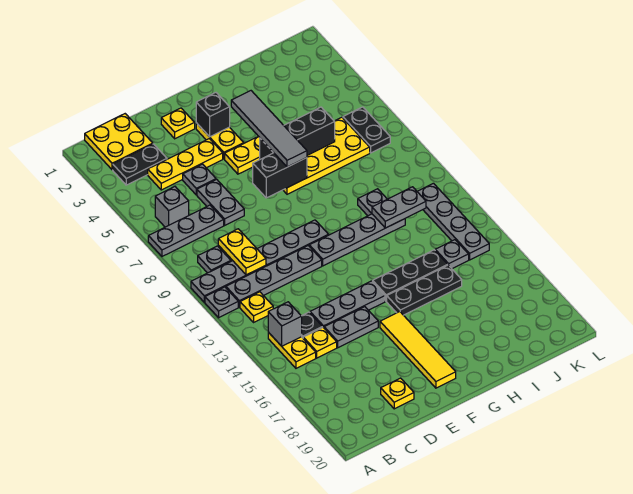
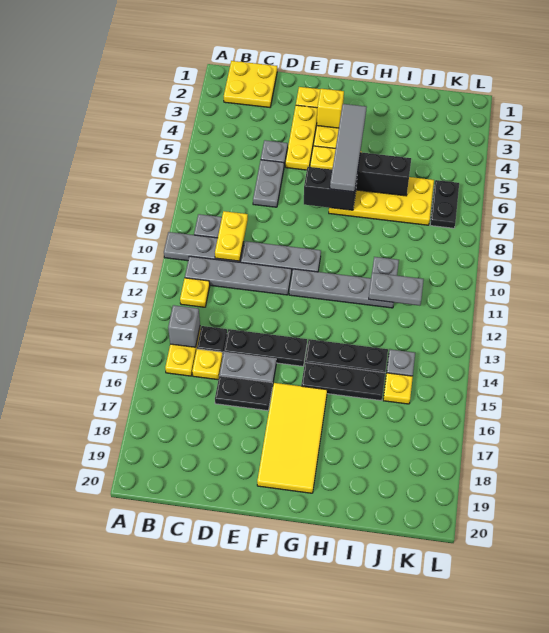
grey 1x3 plate [148,205,224,256] -> none
grey 1x1 plate [205,287,238,318] -> none
black 1x2 plate [113,144,167,185] -> black 1x2 plate moved to [215,376,272,411]
grey 1x1 brick [155,187,189,227] -> none
yellow 1x3 plate [148,139,223,190] -> yellow 1x3 plate turned to [285,105,317,170]
grey 1x3 plate [310,281,385,328] -> black 1x3 plate [224,329,307,366]
yellow 1x1 plate [381,378,414,409] -> yellow 1x1 plate moved to [383,373,413,404]
black 1x1 brick [196,93,230,137] -> yellow 1x1 brick [317,89,344,128]
yellow 1x4 tile [380,312,456,388] -> yellow 2x4 tile [257,383,327,493]
grey 1x4 plate [417,183,489,260] -> none

